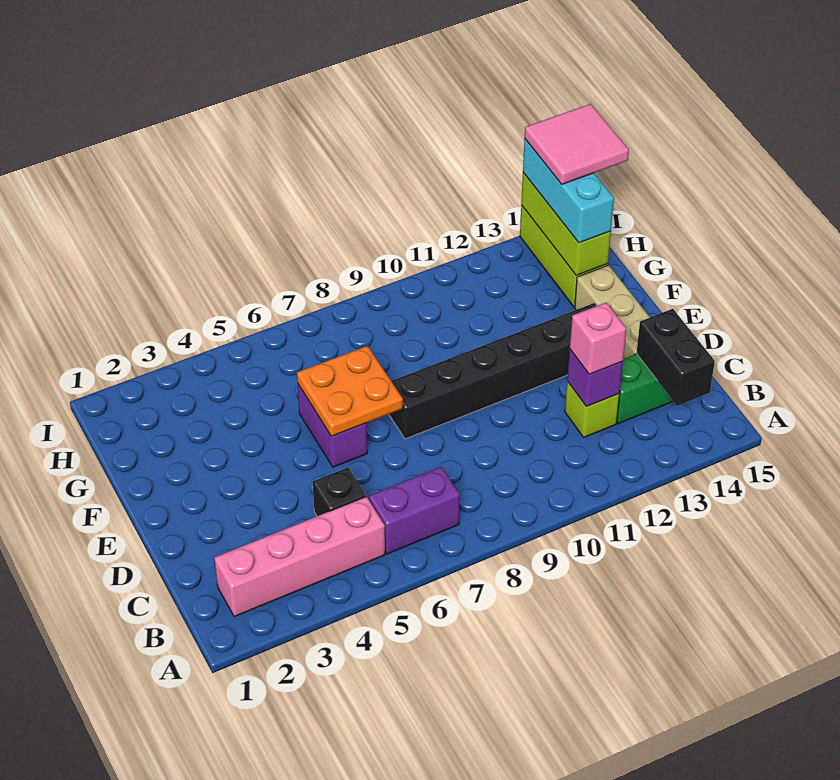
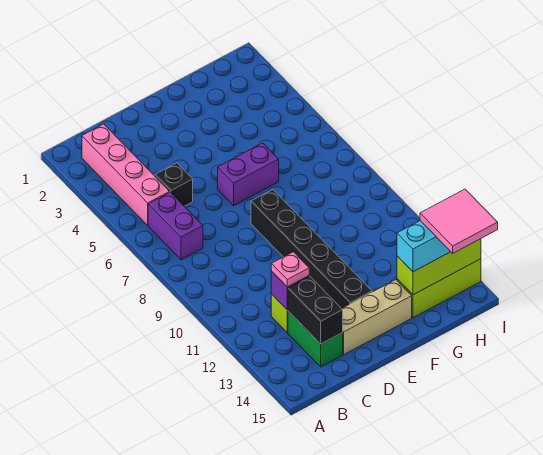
black 1x2 brick [636,309,715,406] -> black 1x2 brick turned to [288,277,343,344]
pink 1x1 brick [570,302,626,374] -> pink 1x1 plate [271,252,309,287]
orange 2x2 plate [297,346,403,436] -> none

